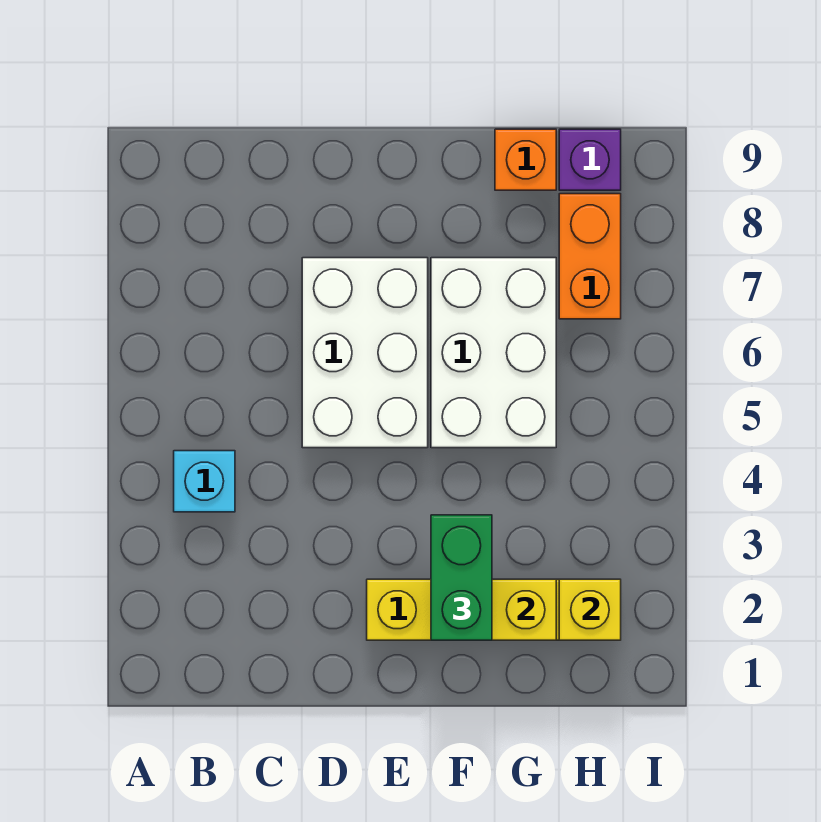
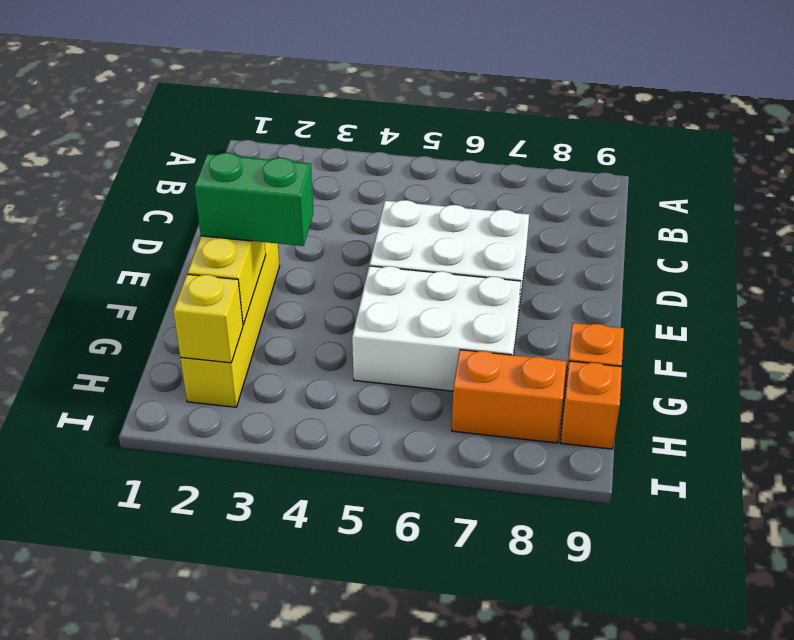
cyan 1x1 brick [174,451,235,512] -> none
purple 1x1 brick [559,129,621,190] -> orange 1x1 brick [561,361,622,449]

